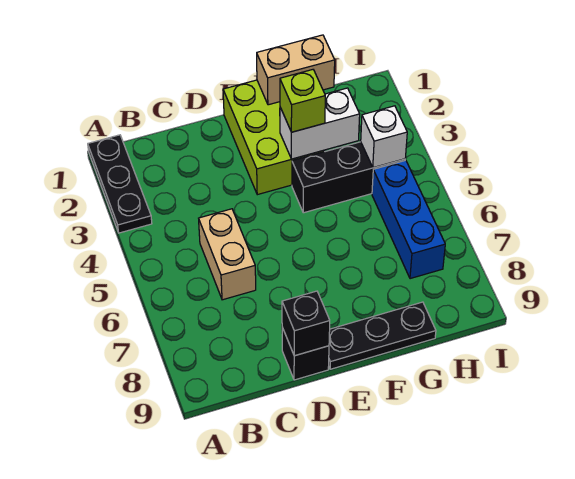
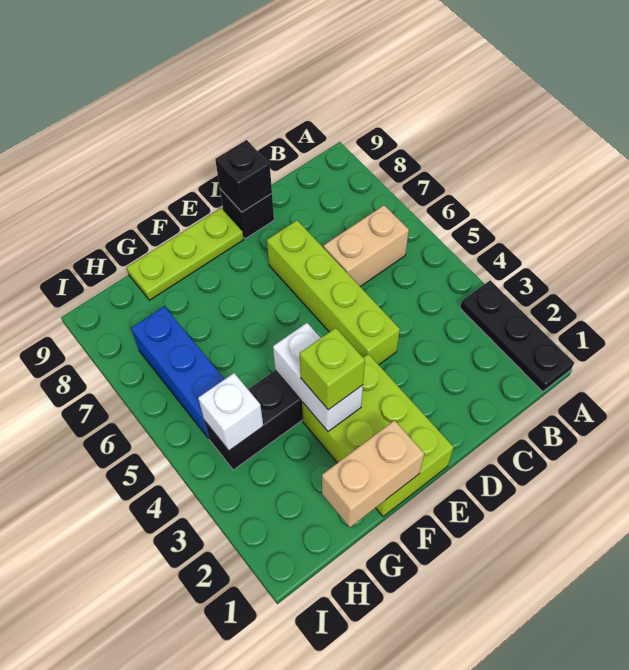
tan 1x2 brick [199,209,256,300] -> tan 1x2 brick turned to [324,205,409,286]
none -> lime 1x4 brick [267,220,400,365]
black 1x3 plate [329,302,436,369] -> lime 1x3 plate [127,208,244,300]
white 1x2 brick [280,88,360,159] -> white 1x2 brick turned to [273,323,363,432]

